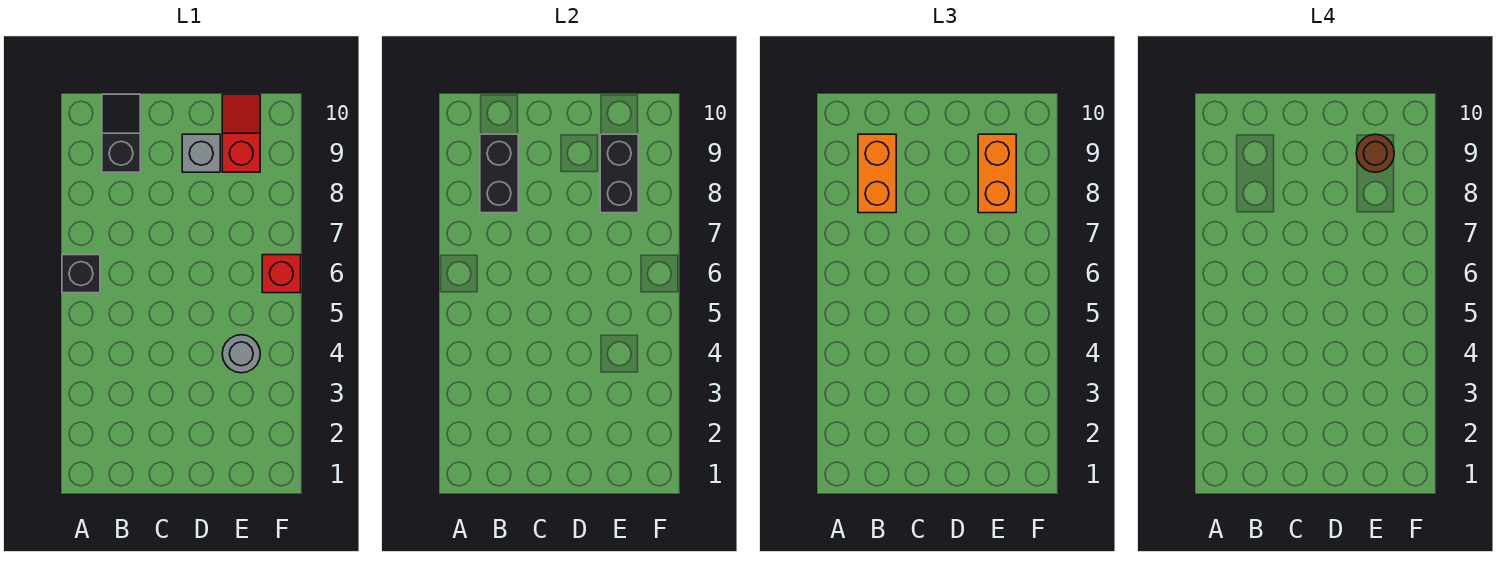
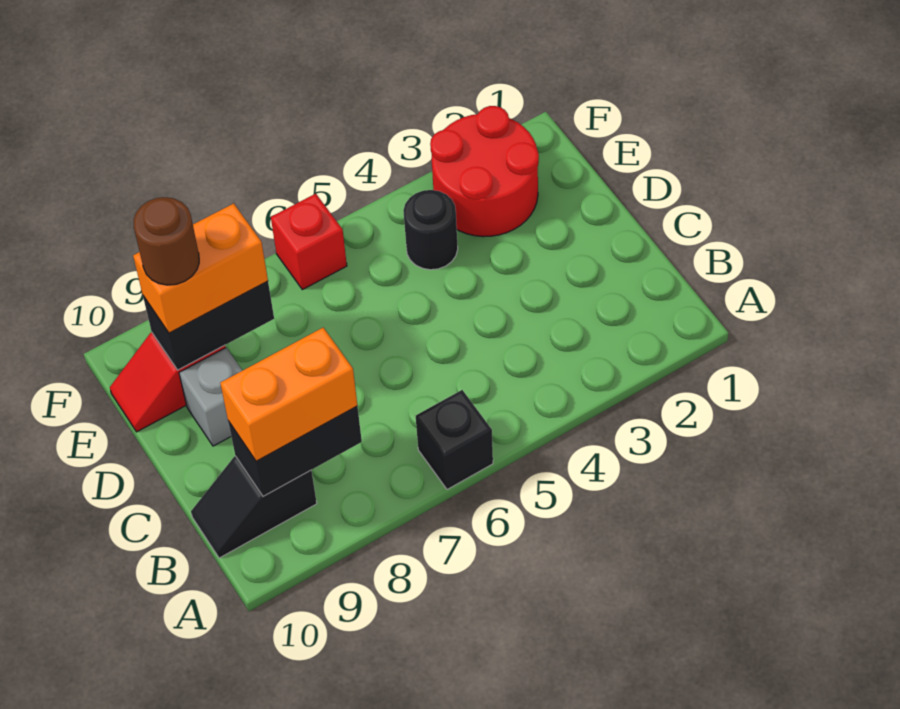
none -> red 2x2 round brick [430,106,539,237]
grey 1x1 round brick [222,335,260,373] -> black 1x1 round brick [403,190,458,270]

